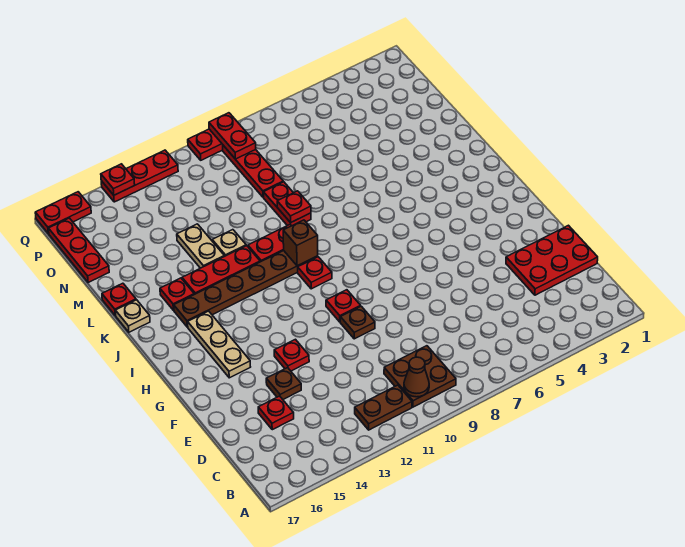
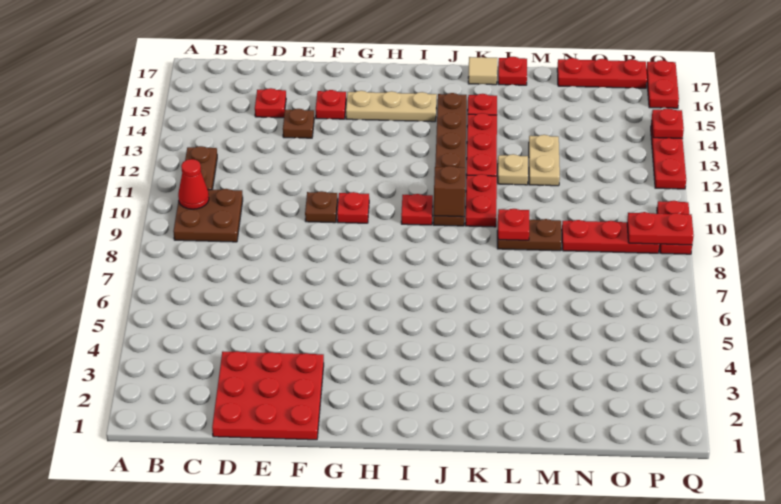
brown 1x1 cone [404,357,429,397] -> red 1x1 cone [178,159,209,209]
red 2x3 plate [506,225,598,295] -> red 3x3 plate [212,351,324,440]
red 1x1 plate [274,339,309,371] -> red 1x1 plate moved to [316,90,346,119]
tan 1x1 plate [115,300,150,332] -> tan 1x1 tile [468,57,497,85]
red 1x2 plate [264,182,311,226] -> brown 1x2 plate [497,219,562,251]
tan 1x2 plate [177,224,224,268] -> tan 1x2 plate turned to [529,135,560,186]

